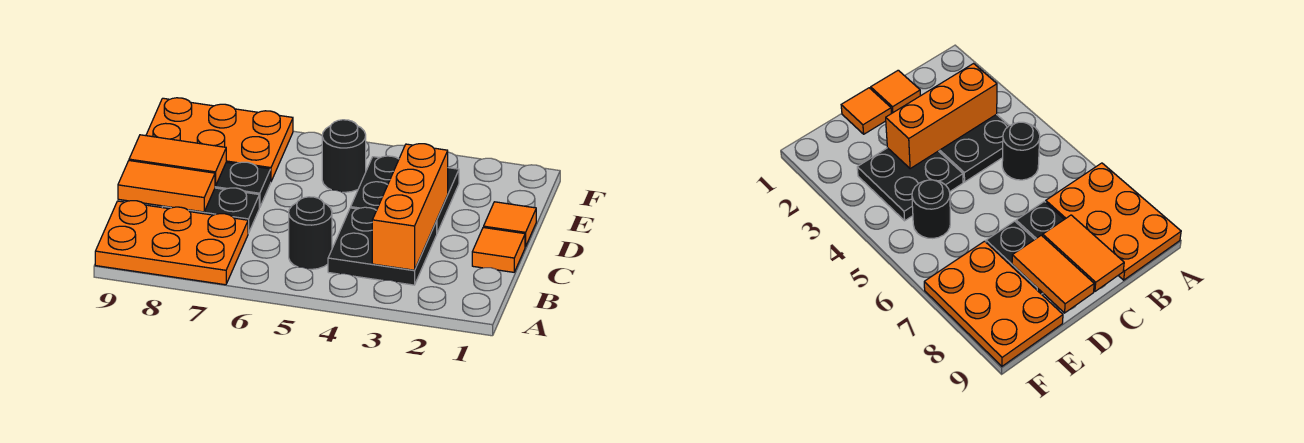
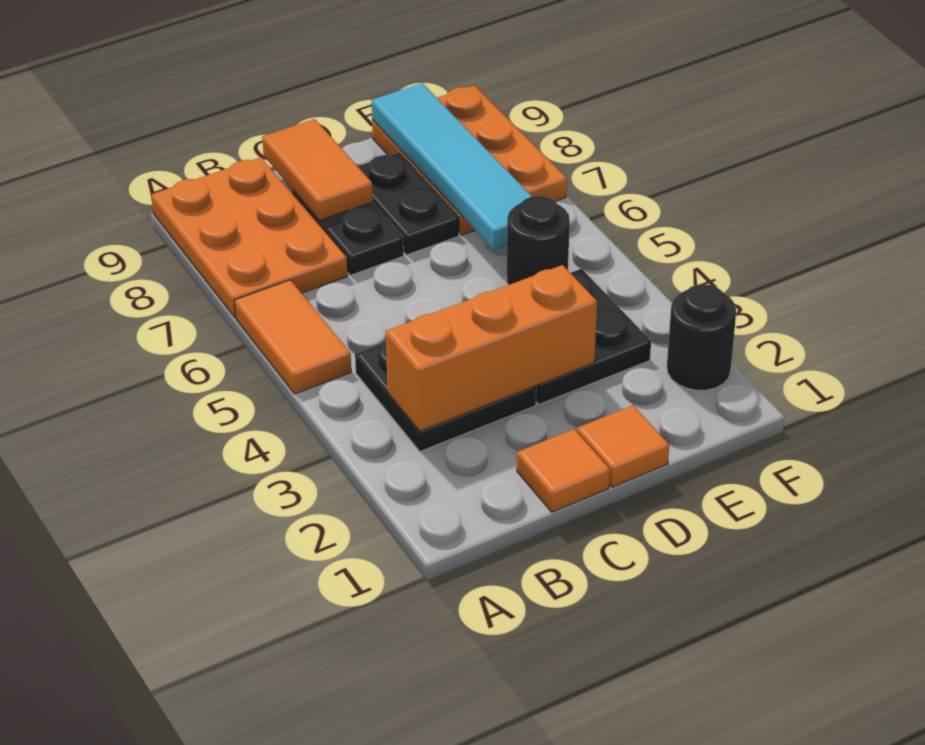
black 1x1 round brick [289,197,332,269] -> black 1x1 round brick moved to [667,284,736,390]
orange 1x2 tile [129,135,226,186] -> orange 1x2 tile moved to [234,280,351,394]
none -> cyan 1x4 tile [372,83,532,250]

